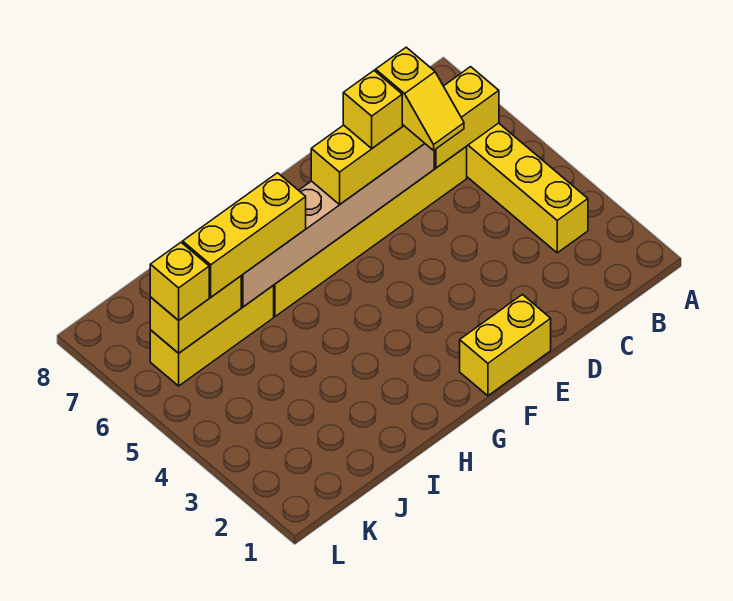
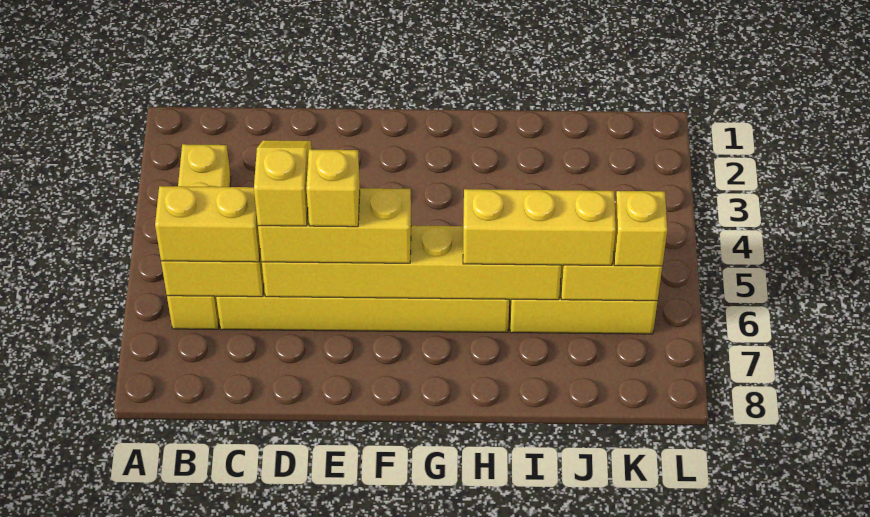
tan 1x6 brick [241,144,434,307] -> yellow 1x6 brick [262,225,561,300]
yellow 1x2 brick [460,295,551,396] -> yellow 1x2 brick moved to [155,186,260,262]

